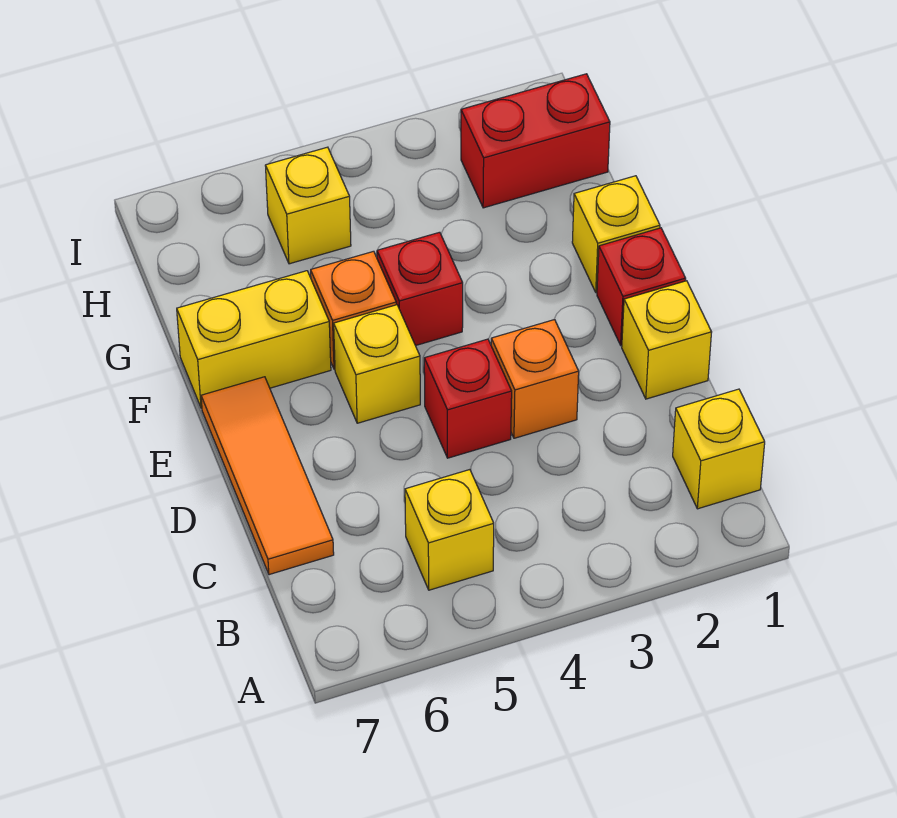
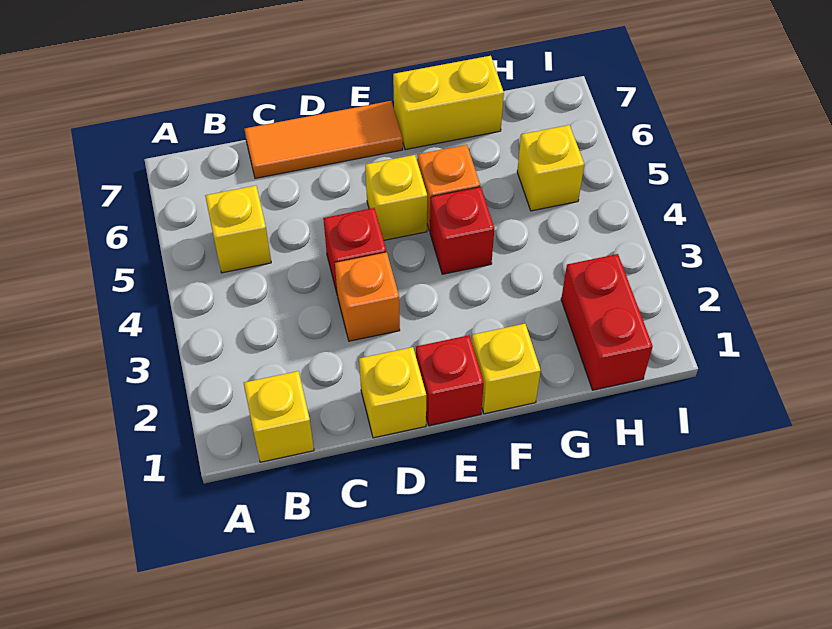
yellow 1x2 brick [177,271,331,408] -> yellow 1x2 brick turned to [393,56,504,150]

